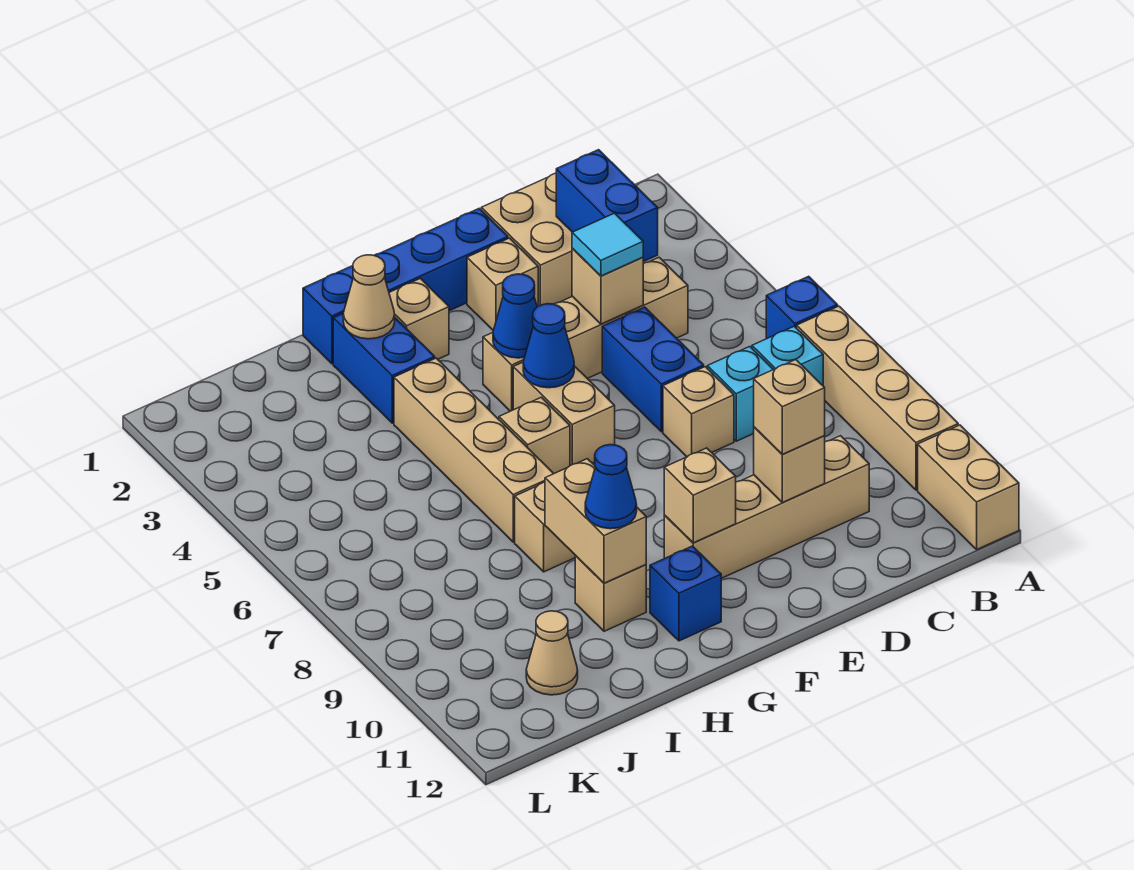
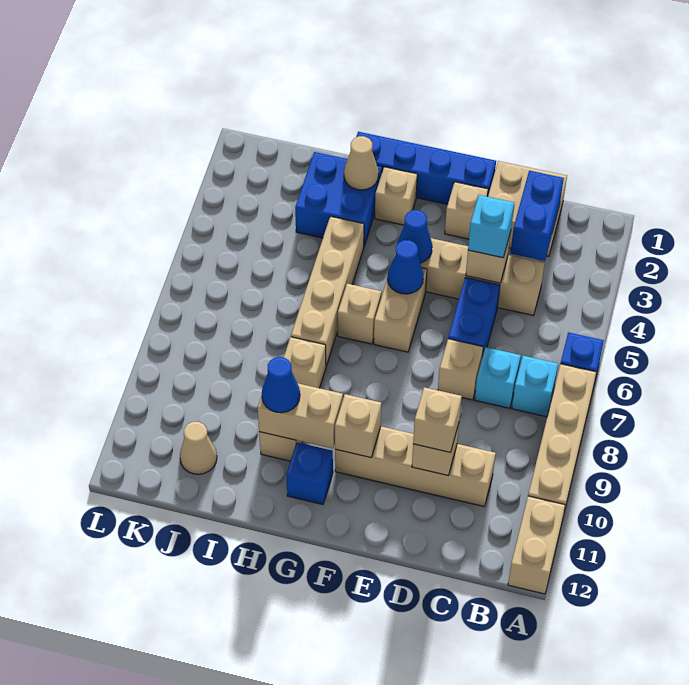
cyan 1x1 tile [572,213,643,276] -> cyan 1x1 brick [468,195,514,258]
blue 1x2 brick [333,314,435,423] -> blue 2x2 brick [295,152,382,246]
tan 1x2 brick [545,459,646,583] -> tan 1x2 brick turned to [258,384,343,449]

